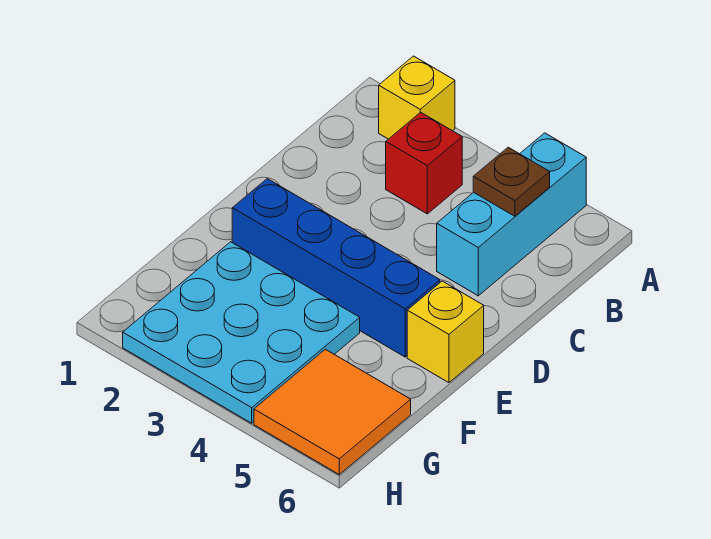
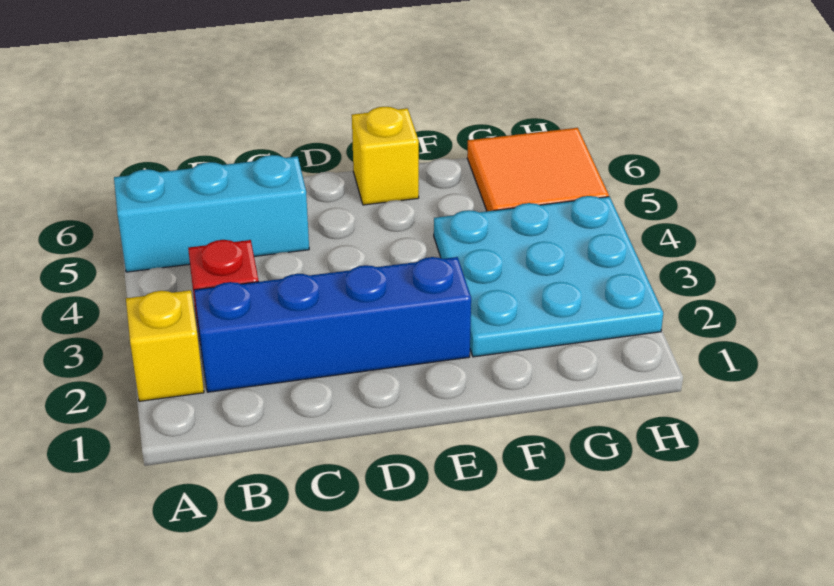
brown 1x1 plate [473,147,550,216] -> none
blue 1x4 brick [232,179,440,357] -> blue 1x4 brick turned to [194,257,471,392]

